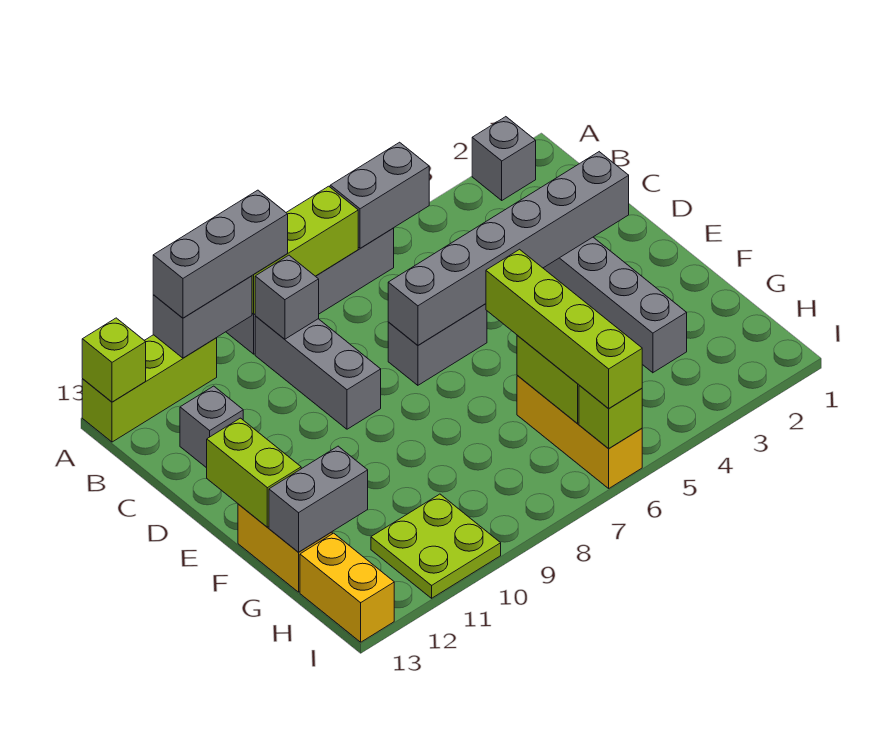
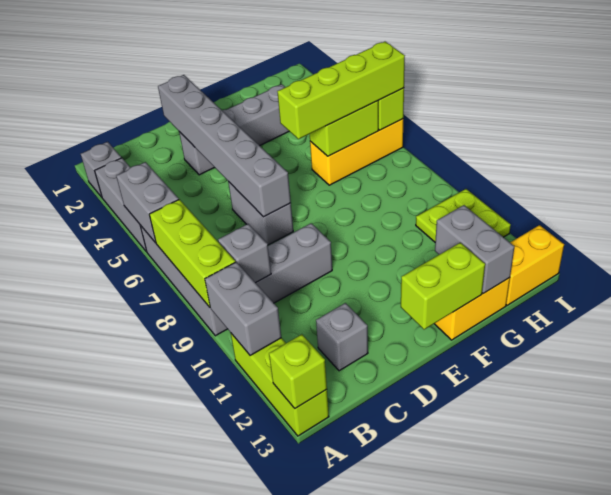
grey 1x3 brick [153,190,288,318] -> grey 1x3 brick moved to [95,158,147,252]

